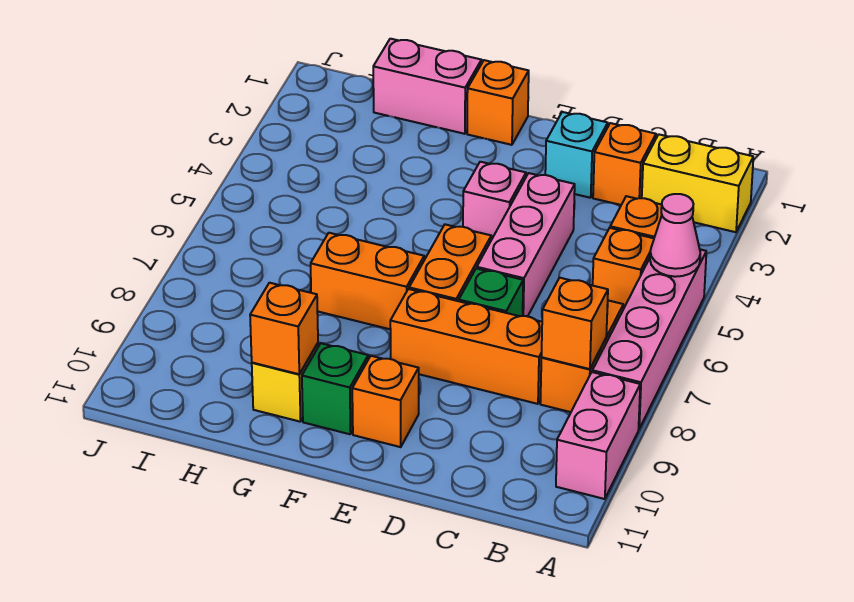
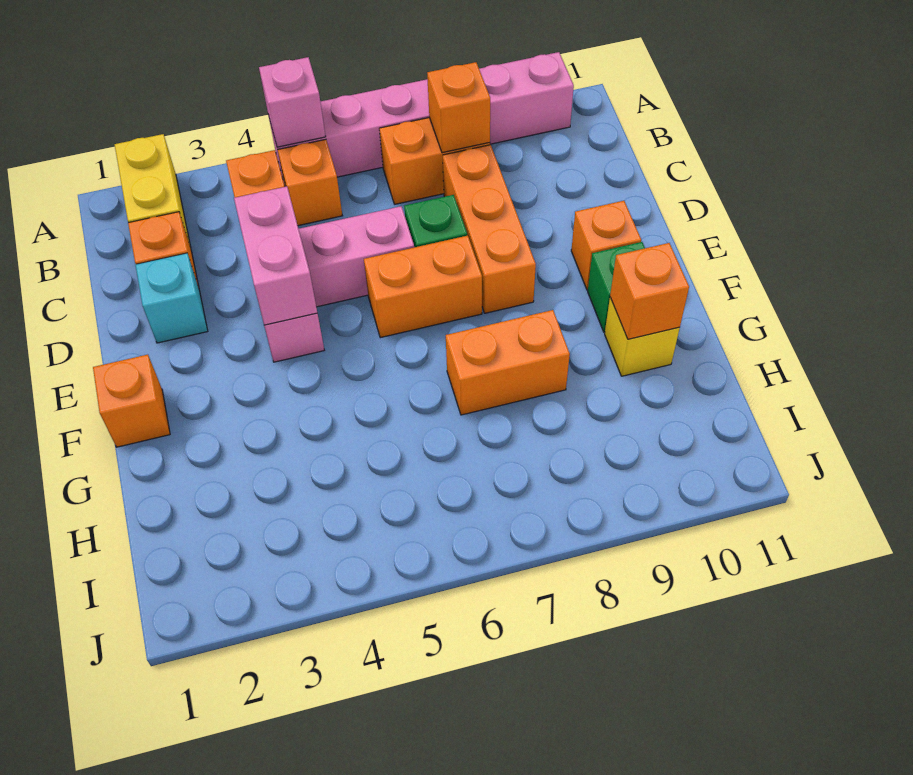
pink 1x1 cone [650,194,700,277] -> pink 1x1 brick [259,57,326,147]
orange 1x2 brick [311,233,424,329] -> orange 1x2 brick turned to [446,310,570,415]
pink 1x2 brick [373,39,482,134] -> pink 1x2 brick moved to [234,186,317,325]

